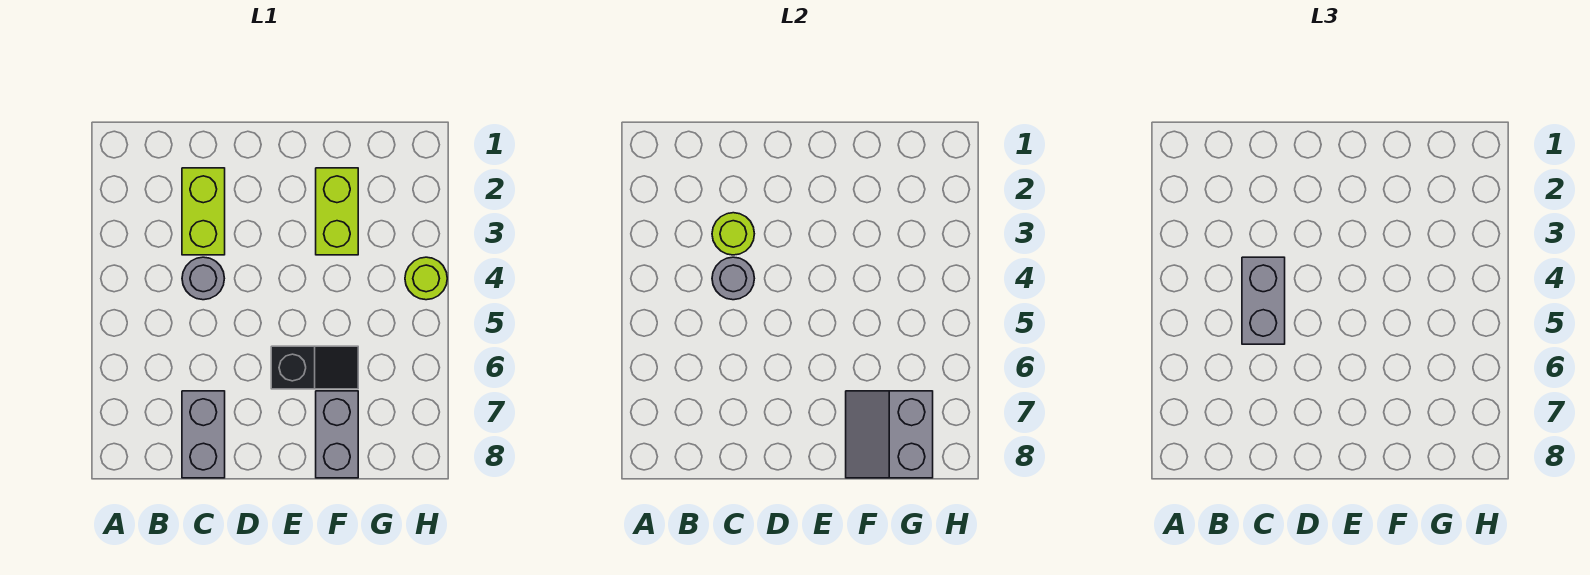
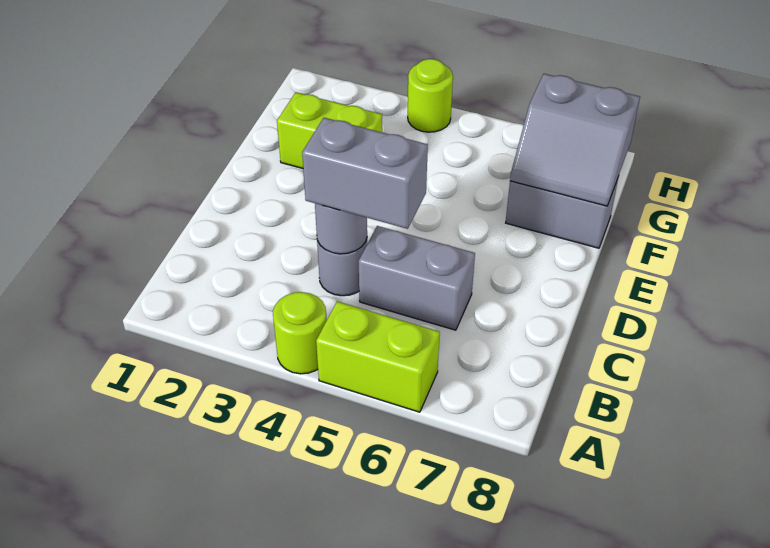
lime 1x2 brick [182,168,225,255] -> lime 1x2 brick moved to [316,302,440,412]
lime 1x1 round brick [712,213,754,255] -> lime 1x1 round brick moved to [273,292,327,374]
grey 1x2 brick [182,391,225,478] -> grey 1x2 brick moved to [359,226,475,330]
black 1x2 slope [271,346,358,389] -> none

